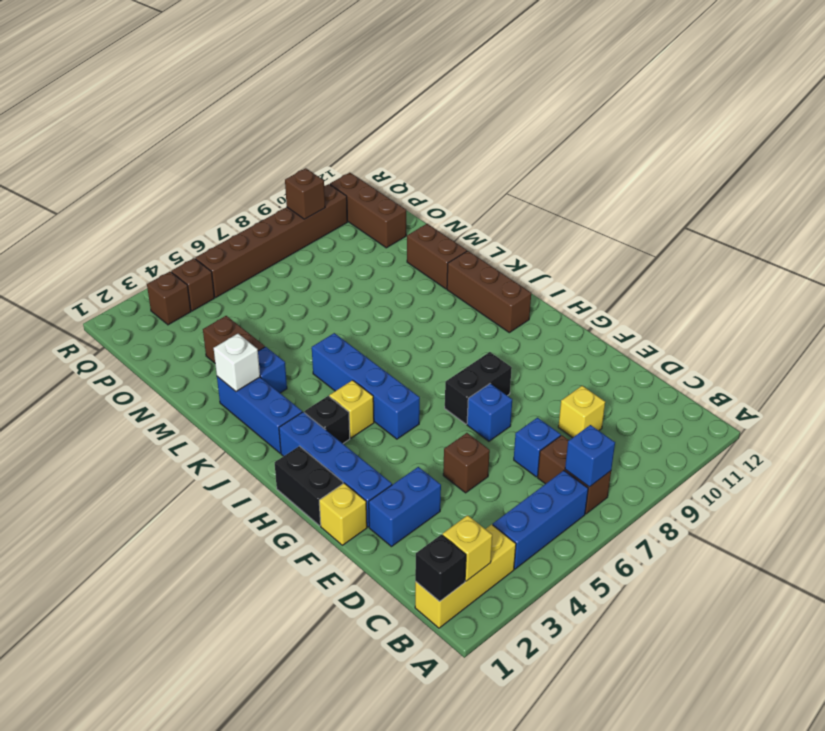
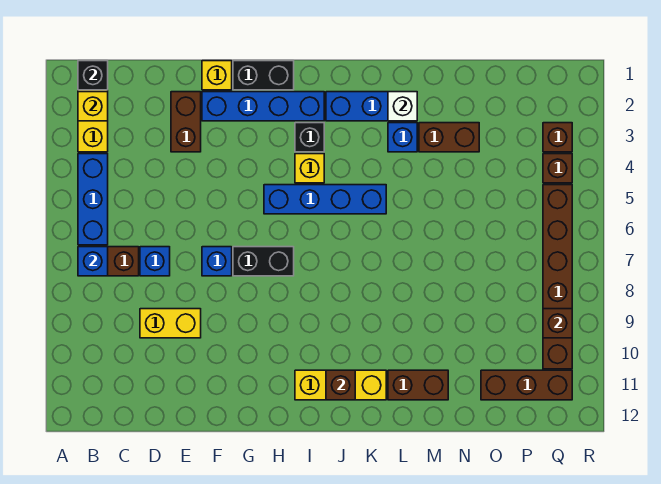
yellow 1x1 brick [558,386,605,438] -> yellow 1x2 brick [140,309,201,338]
blue 1x2 brick [369,467,441,547] -> brown 1x2 brick [171,92,201,152]
brown 1x1 brick [443,433,490,493] -> brown 1x1 brick moved to [326,370,355,400]
black 1x2 brick [445,352,512,424] -> black 1x2 brick turned to [233,247,294,276]
brown 1x3 brick [447,251,531,333] -> yellow 1x3 brick [295,370,386,400]

